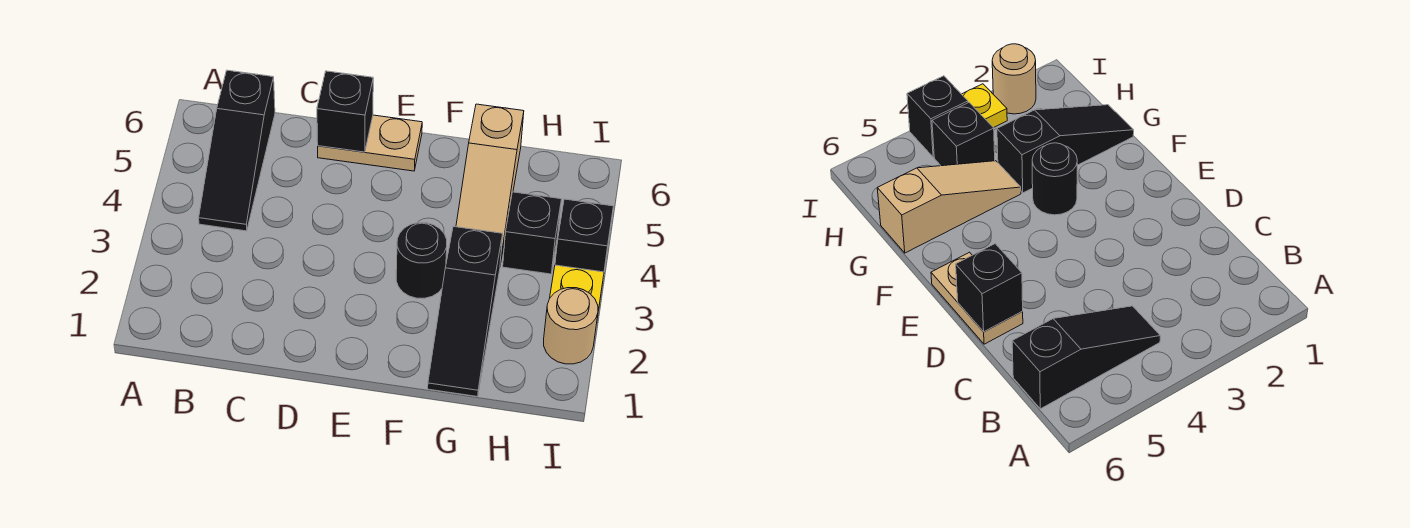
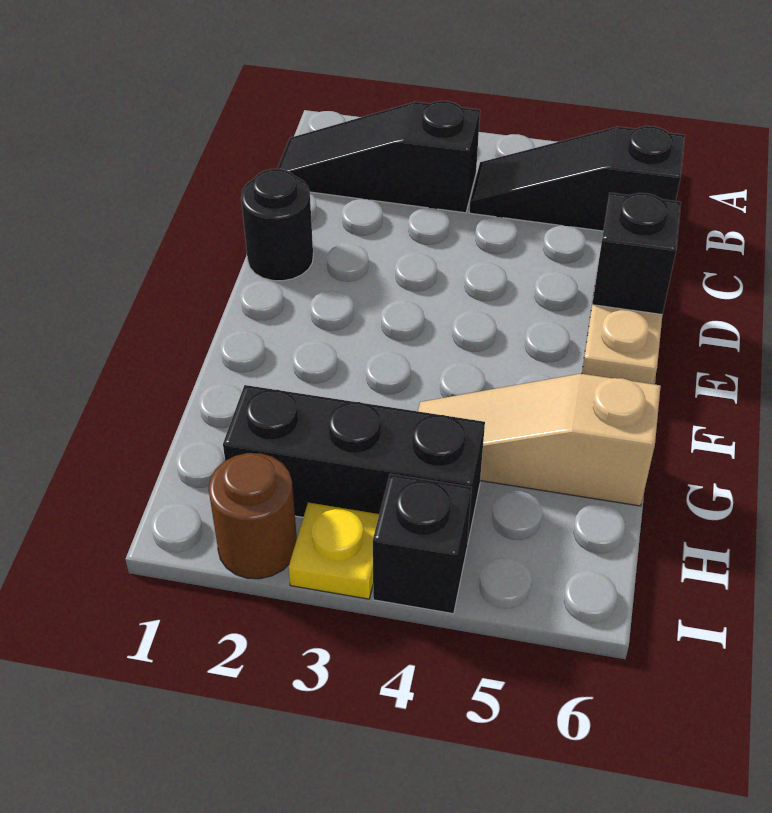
black 1x1 round brick [396,223,447,298] -> black 1x1 round brick moved to [241,169,313,281]
black 1x3 slope [428,226,503,397] -> black 1x3 slope moved to [277,101,480,213]
black 1x1 brick [503,192,561,274] -> black 1x3 brick [223,385,485,544]
tan 1x1 round brick [544,288,598,364] -> brown 1x1 round brick [209,453,297,579]

